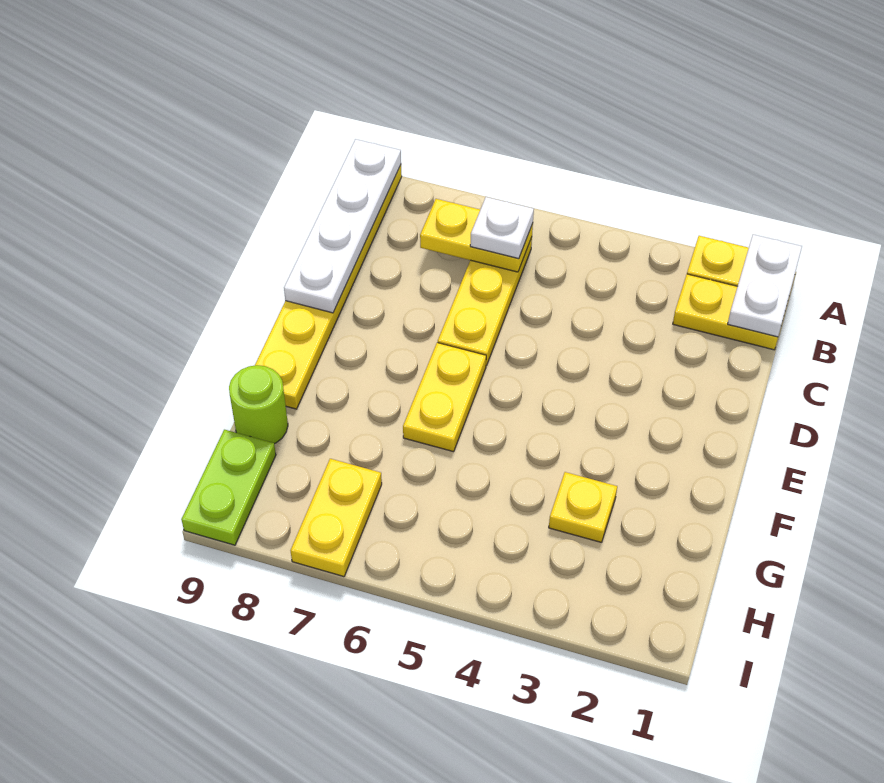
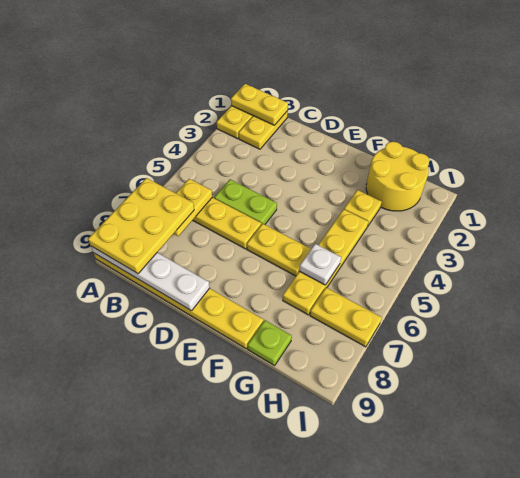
white 1x2 plate [728,234,802,337] -> yellow 1x2 plate [231,84,288,126]
none -> yellow 2x3 plate [88,178,194,274]
white 1x1 plate [470,197,534,259] -> white 1x1 plate moved to [299,244,341,285]
none -> yellow 2x2 round brick [366,142,430,211]
none -> yellow 1x4 plate [283,209,368,315]
lime 1x1 round brick [229,365,288,444] -> lime 1x1 plate [248,320,292,366]
lime 1x2 plate [181,430,276,545] -> lime 1x2 plate moved to [214,179,277,225]

